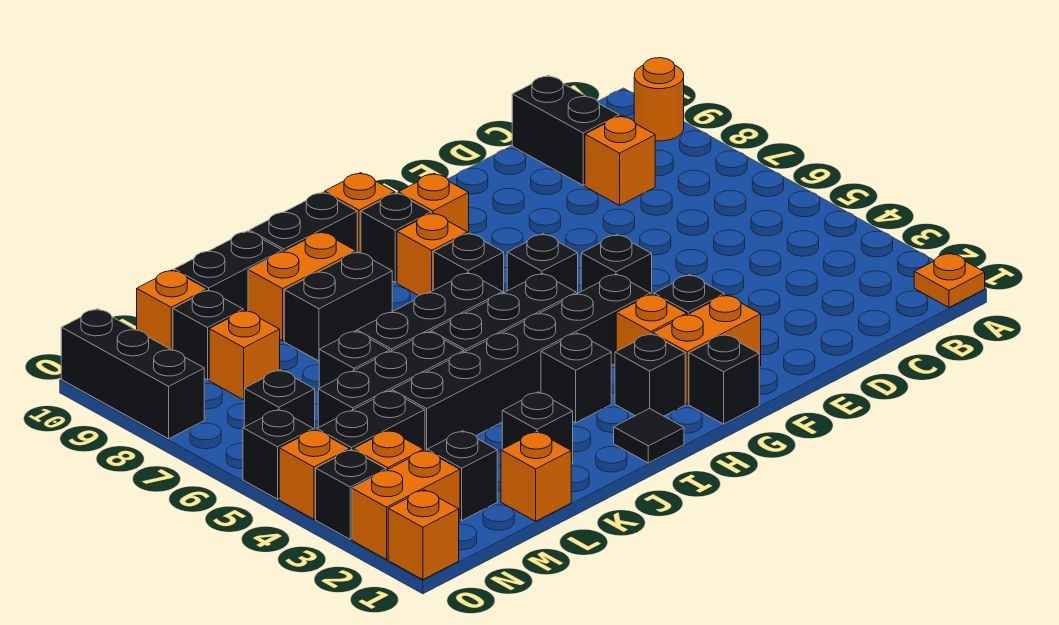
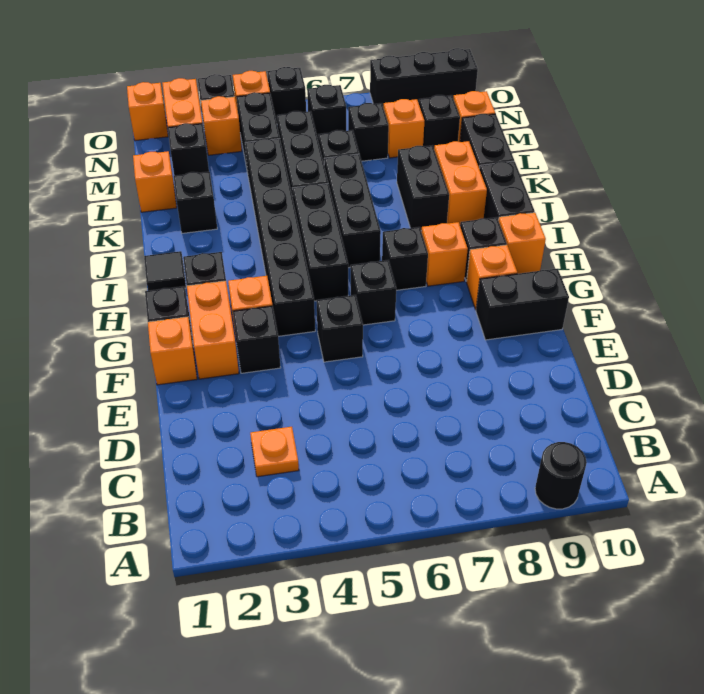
orange 1x1 plate [914,253,985,307] -> orange 1x1 plate moved to [250,427,299,477]
orange 1x1 round brick [634,58,684,141] -> black 1x1 round brick [535,442,587,509]
orange 1x1 brick [585,116,655,205] -> orange 1x1 brick moved to [148,317,197,385]
black 1x2 brick [512,76,619,185] -> black 1x2 brick moved to [476,269,569,340]
black 1x1 brick [541,333,611,423] -> black 1x1 brick moved to [348,103,389,161]

